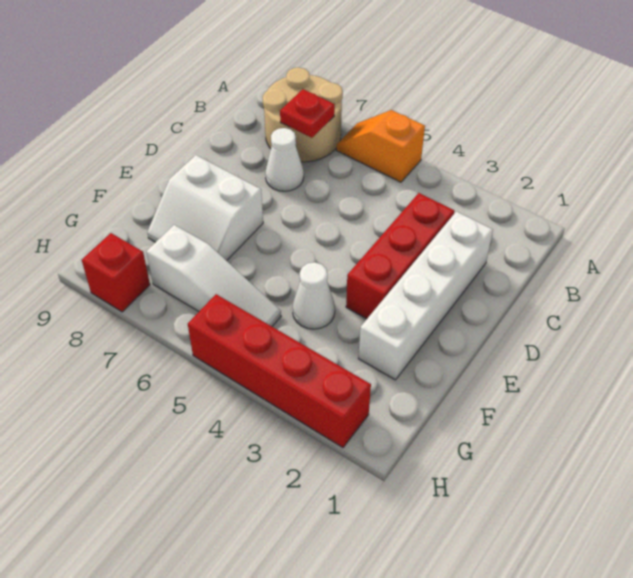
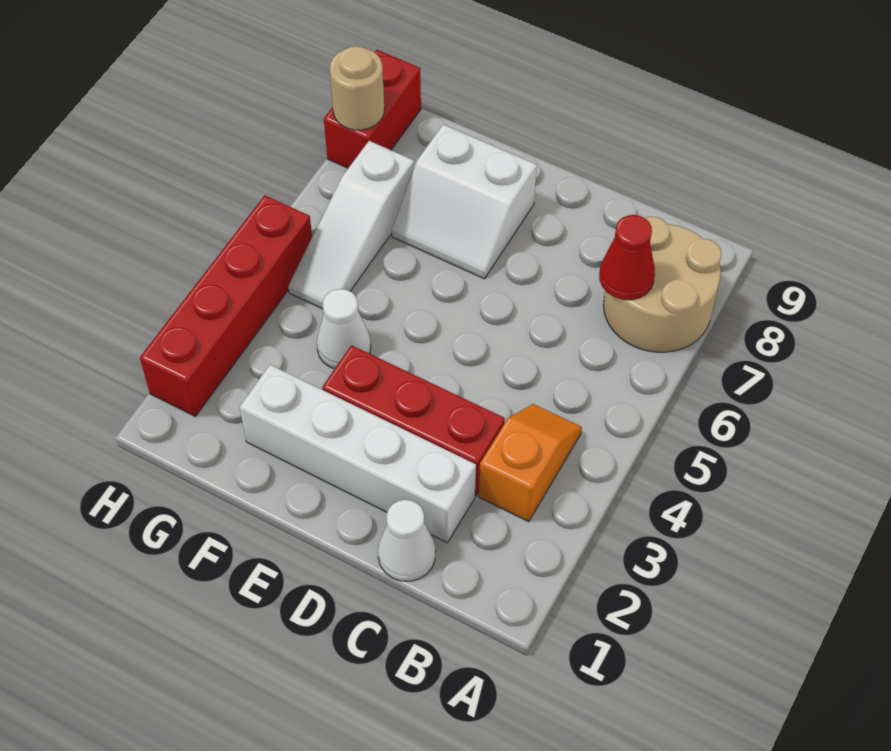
orange 1x2 slope [336,110,425,182] -> orange 1x2 slope moved to [479,404,582,522]
red 1x1 plate [280,89,335,138] -> red 1x1 cone [599,215,655,300]
white 1x1 cone [265,128,304,191] -> white 1x1 cone moved to [378,500,436,581]
white 2x2 slope [147,155,263,261] -> white 2x2 slope turned to [392,124,537,279]
red 1x1 brick [82,233,150,312] -> red 1x2 brick [324,50,421,168]
none -> tan 1x1 round brick [330,46,384,130]

